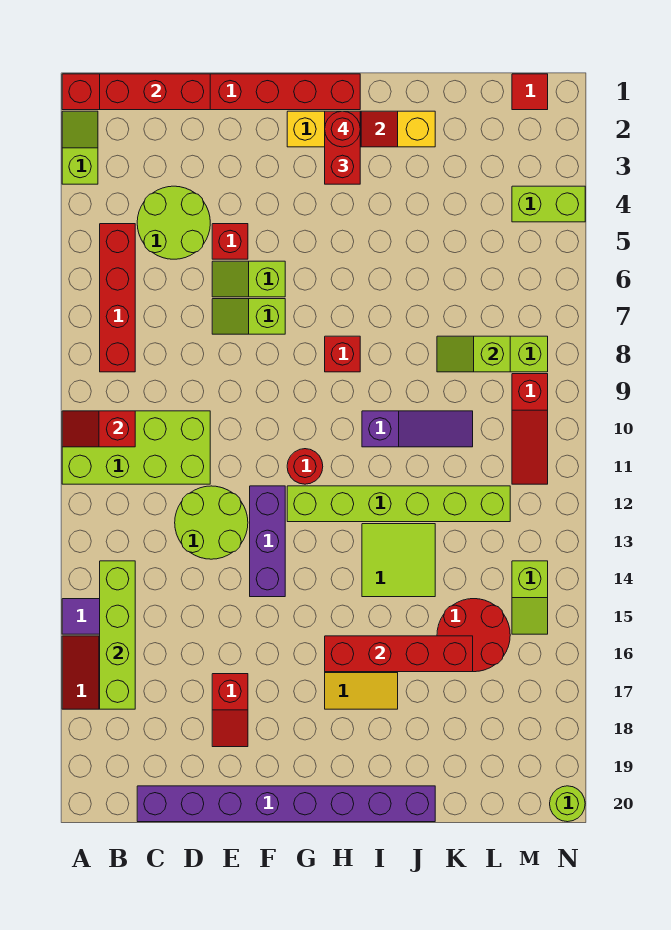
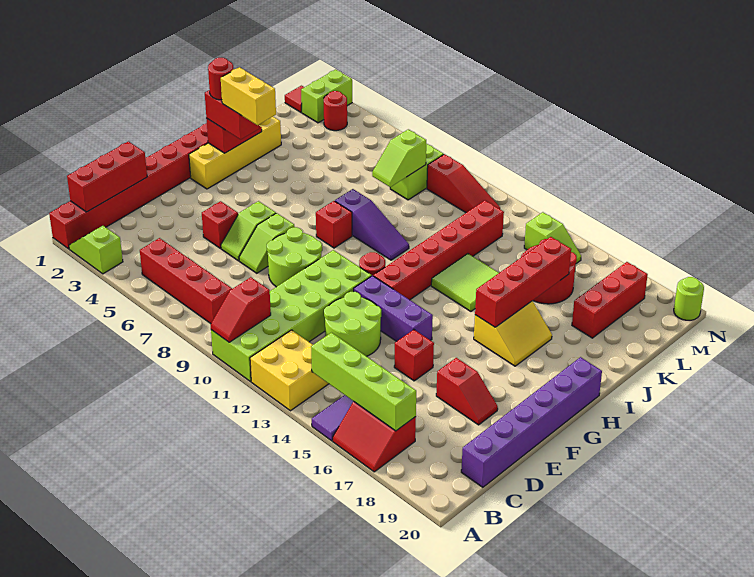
lime 2x4 brick [62,411,210,484] -> lime 2x6 brick [211,250,372,382]
none -> yellow 2x2 brick [250,330,329,411]
lime 2x2 round brick [137,186,210,259] -> lime 2x2 round brick moved to [267,227,322,287]
purple 1x8 brick [137,786,435,822] -> purple 1x6 brick [461,357,602,487]
none -> red 1x1 brick [394,330,434,381]
lime 1x6 brick [287,486,510,522] -> red 1x6 brick [373,201,504,300]
none -> yellow 1x2 brick [221,67,276,125]
purple 1x3 slope [362,411,473,447] -> purple 1x3 slope turned to [335,189,409,260]
none -> red 1x3 brick [572,262,648,338]
none -> red 1x1 round brick [324,91,347,131]
lime 1x2 brick [512,186,585,222] -> lime 1x2 brick moved to [301,69,352,123]

